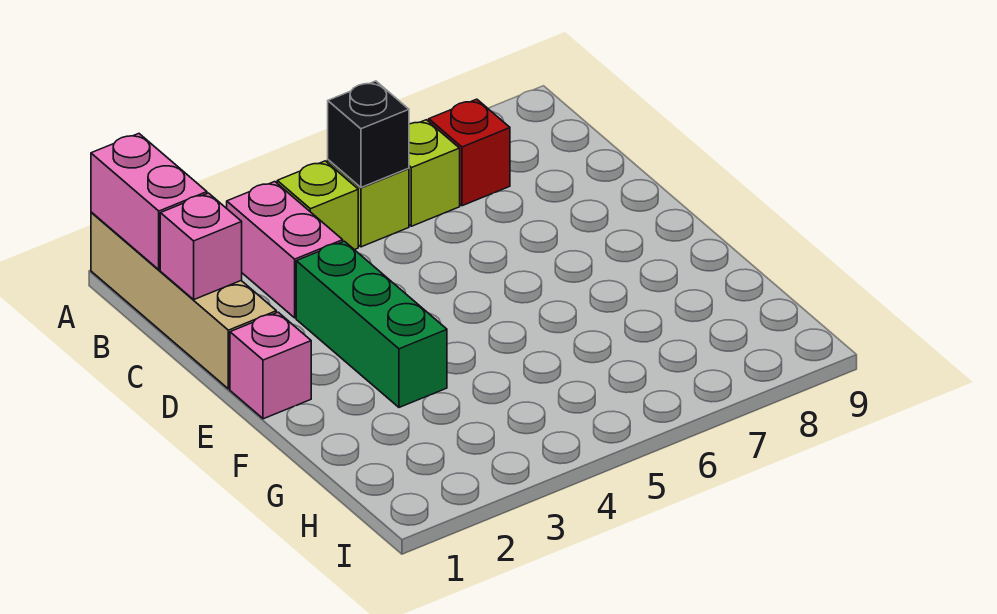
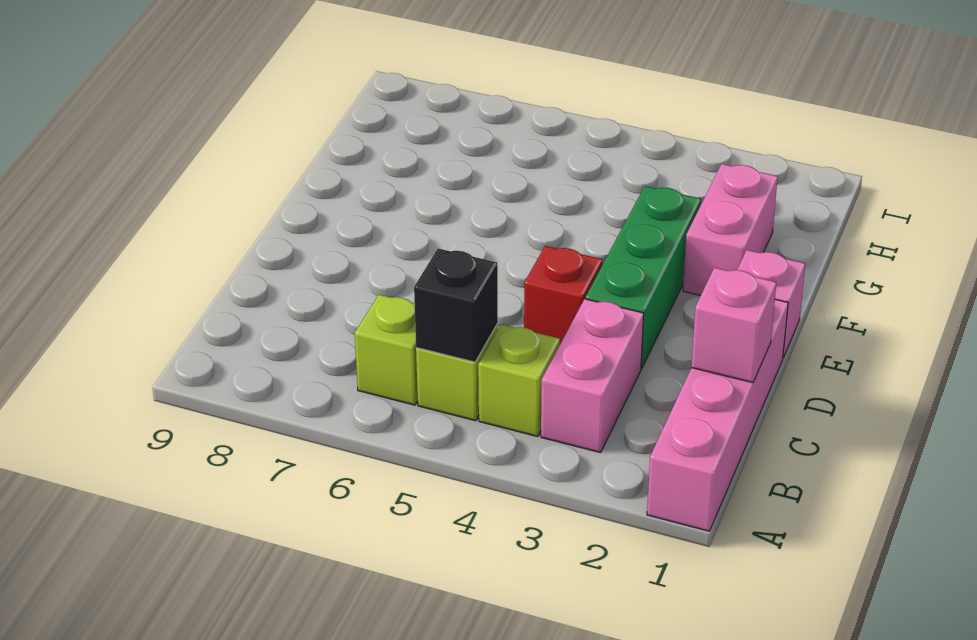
tan 1x4 brick [91,212,276,389] -> pink 1x4 brick [647,299,788,531]
pink 1x2 brick [91,134,207,270] -> pink 1x2 brick moved to [683,164,778,295]
red 1x1 brick [429,99,510,206] -> red 1x1 brick moved to [524,246,602,344]

